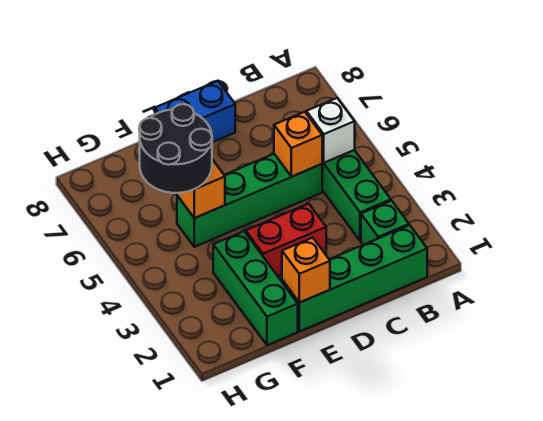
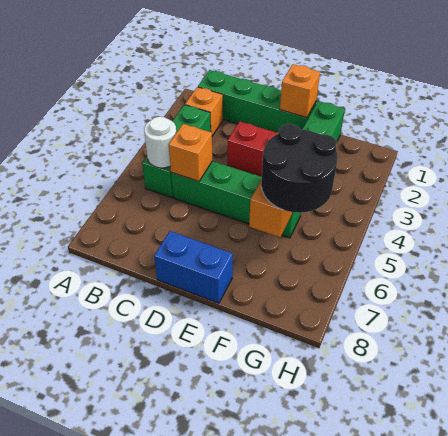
green 1x1 brick [361,201,409,245] -> orange 1x1 brick [185,87,223,136]
white 1x1 brick [306,98,355,163] -> white 1x1 round brick [144,117,176,168]

